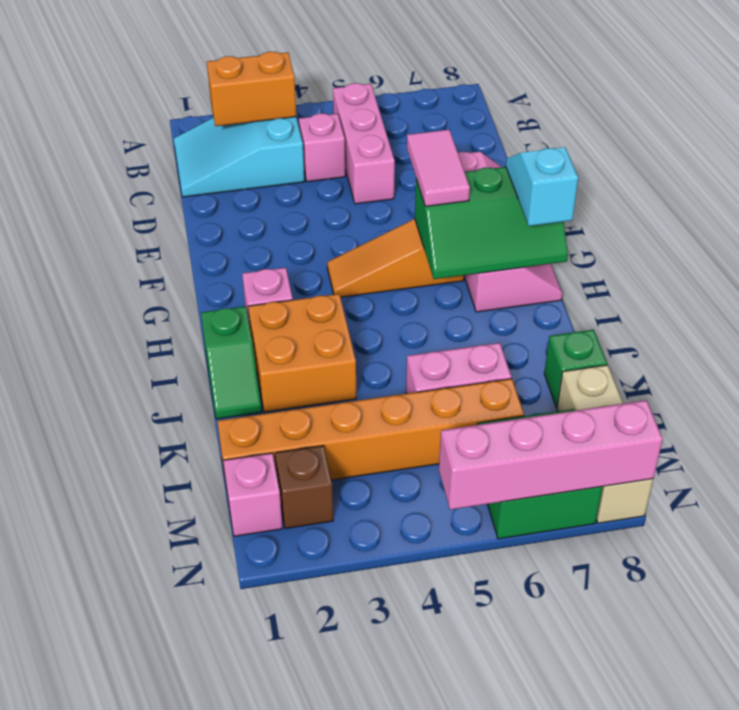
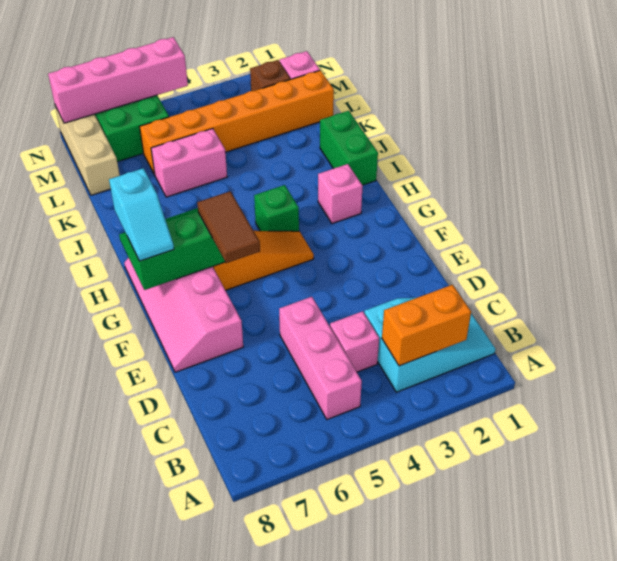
pink 1x2 tile [407,130,470,206] -> brown 1x2 tile [197,191,260,263]
green 1x2 slope [201,306,262,419] -> green 1x2 brick [320,111,378,185]
orange 2x2 brick [248,294,356,412] -> none
green 1x1 brick [544,330,607,408] -> green 1x1 brick moved to [254,185,299,231]

